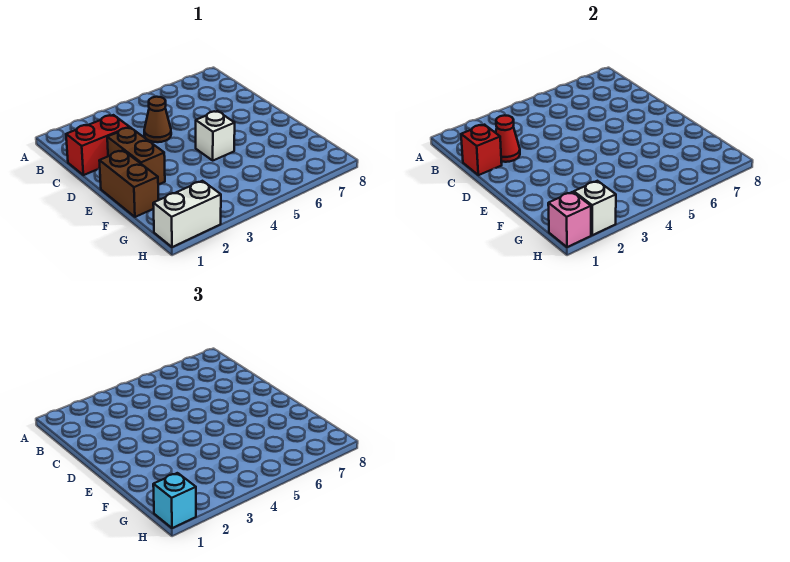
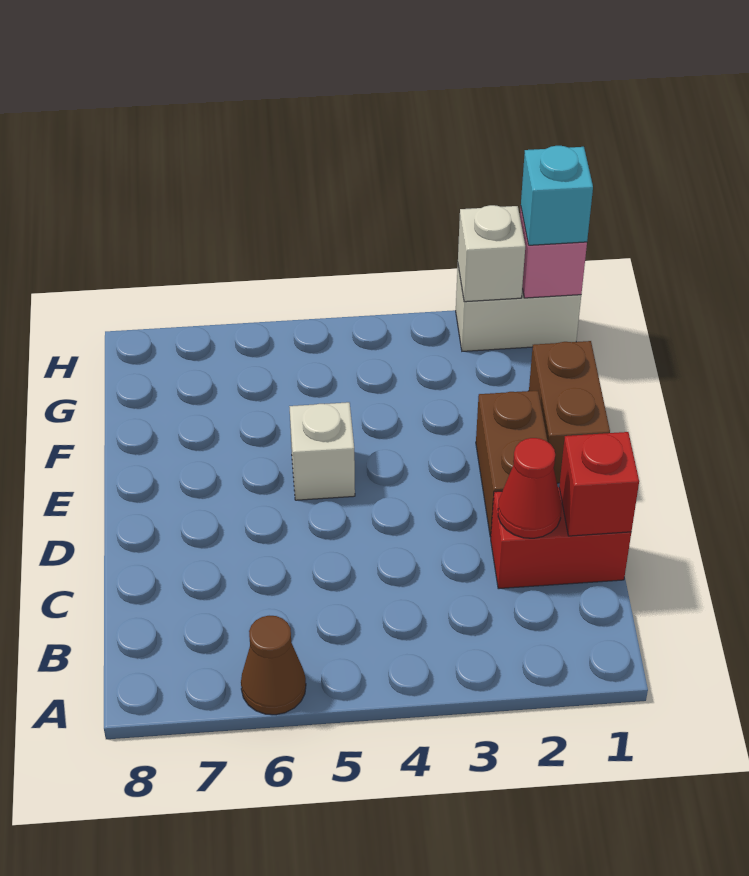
brown 1x1 cone [144,97,171,142] -> brown 1x1 cone moved to [241,616,306,715]

